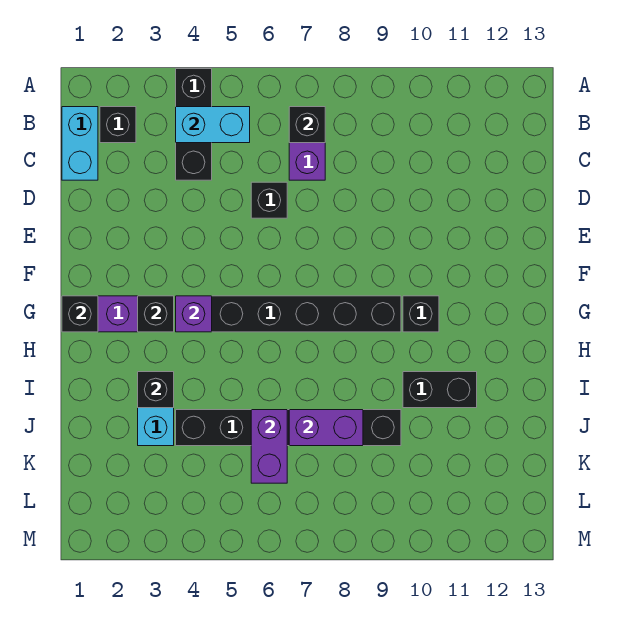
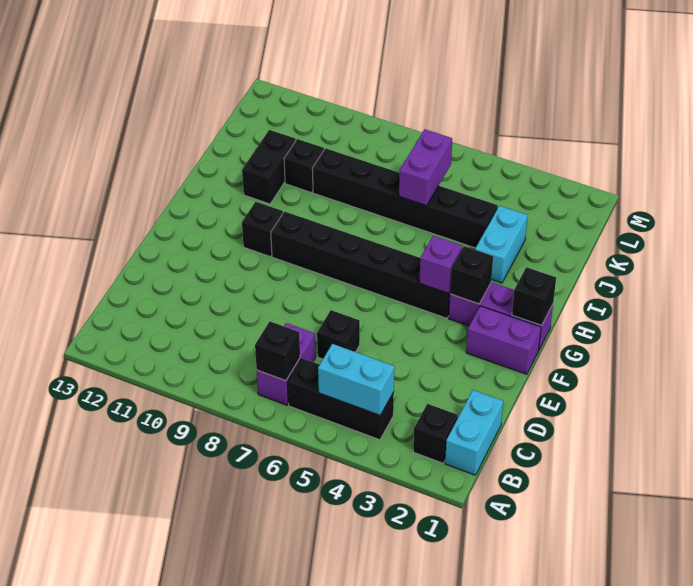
black 1x3 brick [176,69,212,180] -> black 1x3 brick turned to [288,358,394,440]
black 1x1 brick [138,372,174,408] -> black 1x1 brick moved to [284,139,324,193]
black 1x2 brick [403,372,477,408] -> black 1x2 brick turned to [242,130,296,204]
purple 1x2 brick [289,410,363,446] -> purple 1x2 brick moved to [466,306,541,374]

